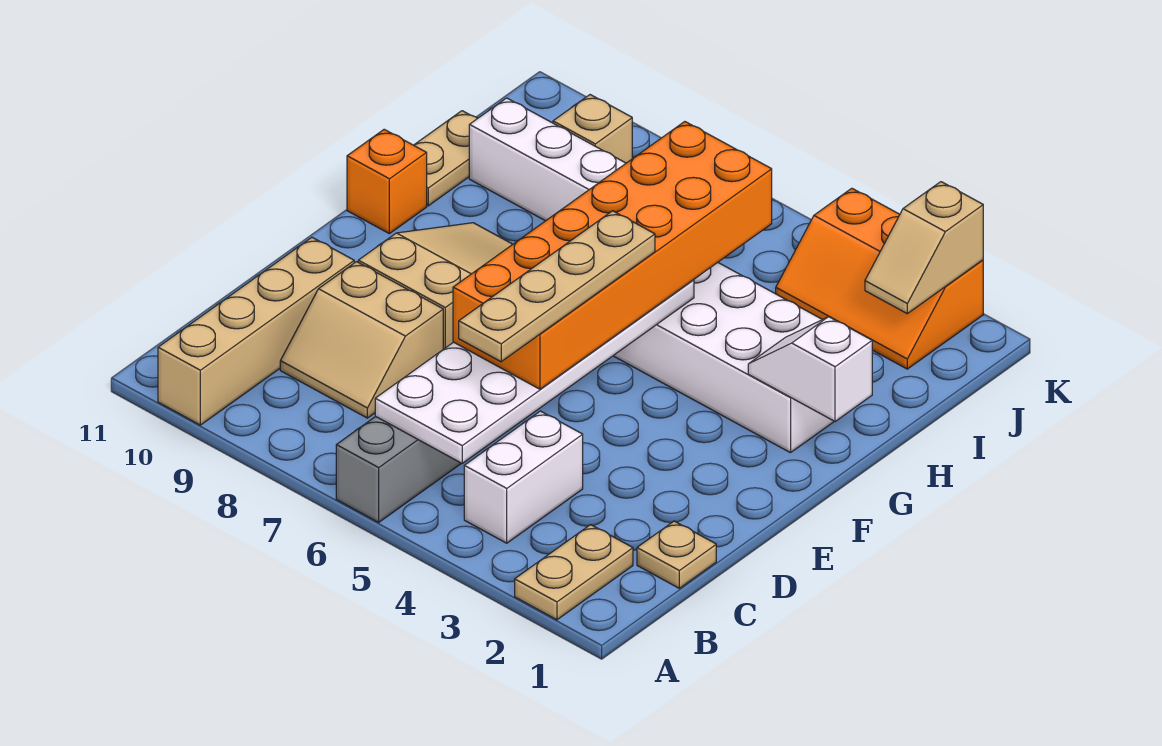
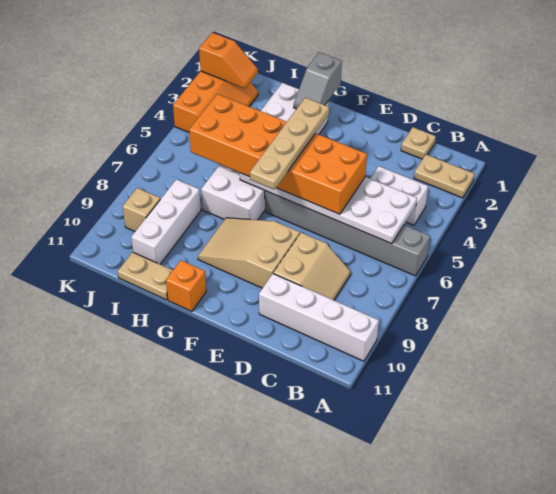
tan 1x4 brick [158,237,354,425] -> white 1x4 brick [259,274,379,361]
tan 1x4 plate [459,211,655,362] -> tan 1x4 plate turned to [250,98,329,190]
white 1x2 slope [748,317,872,422] -> grey 1x2 slope [294,52,342,109]
tan 1x2 slope [865,182,983,314] -> orange 1x2 slope [199,33,258,88]

